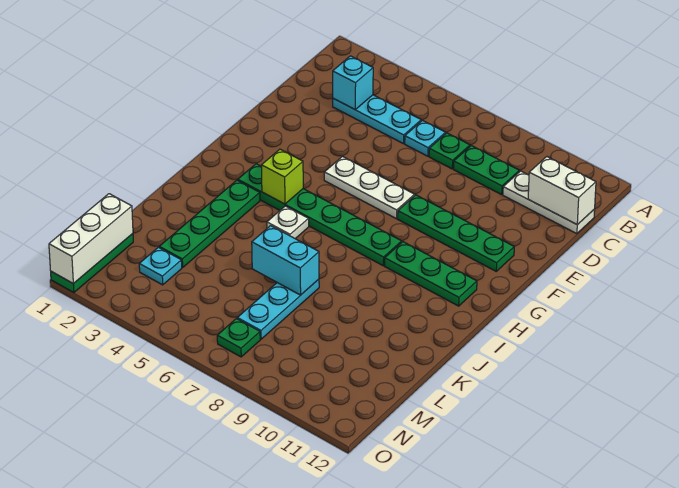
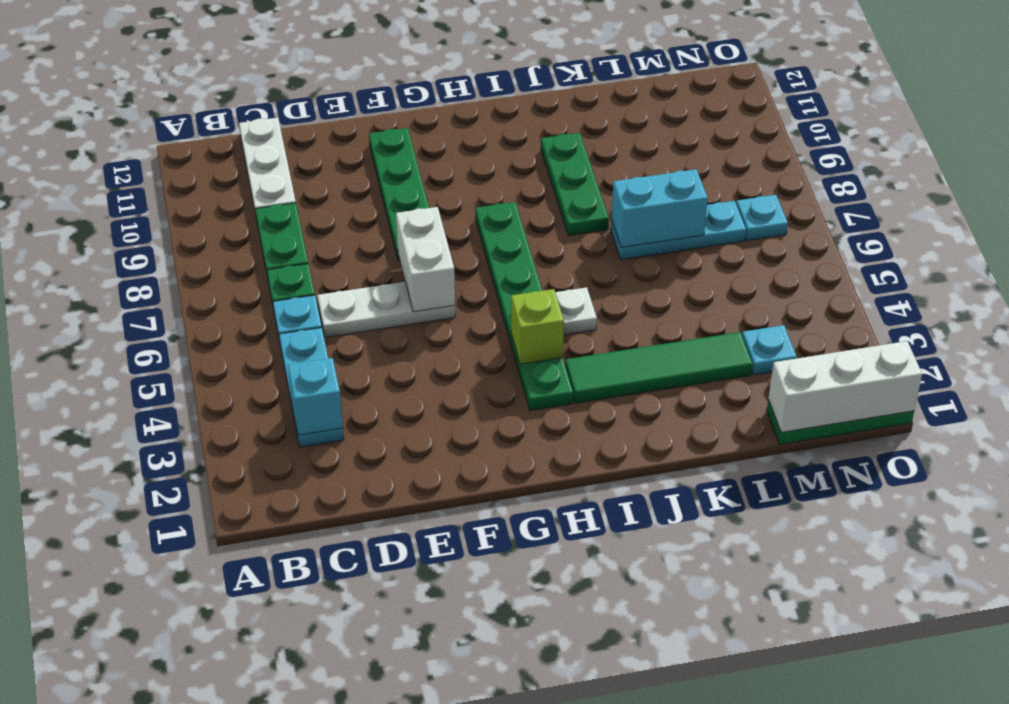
white 1x2 brick [528,157,596,225] -> white 1x2 brick moved to [396,207,455,312]
white 1x3 plate [324,157,415,219] -> white 1x3 plate turned to [317,282,455,337]
green 1x3 plate [385,242,477,306] -> green 1x3 plate moved to [541,133,609,236]
green 1x4 plate [159,180,260,268] -> green 1x4 tile [565,332,753,403]
cyan 1x2 brick [252,226,319,295] -> cyan 1x2 brick turned to [611,169,708,247]
green 1x1 plate [217,319,260,357] -> cyan 1x1 plate [736,195,788,241]

